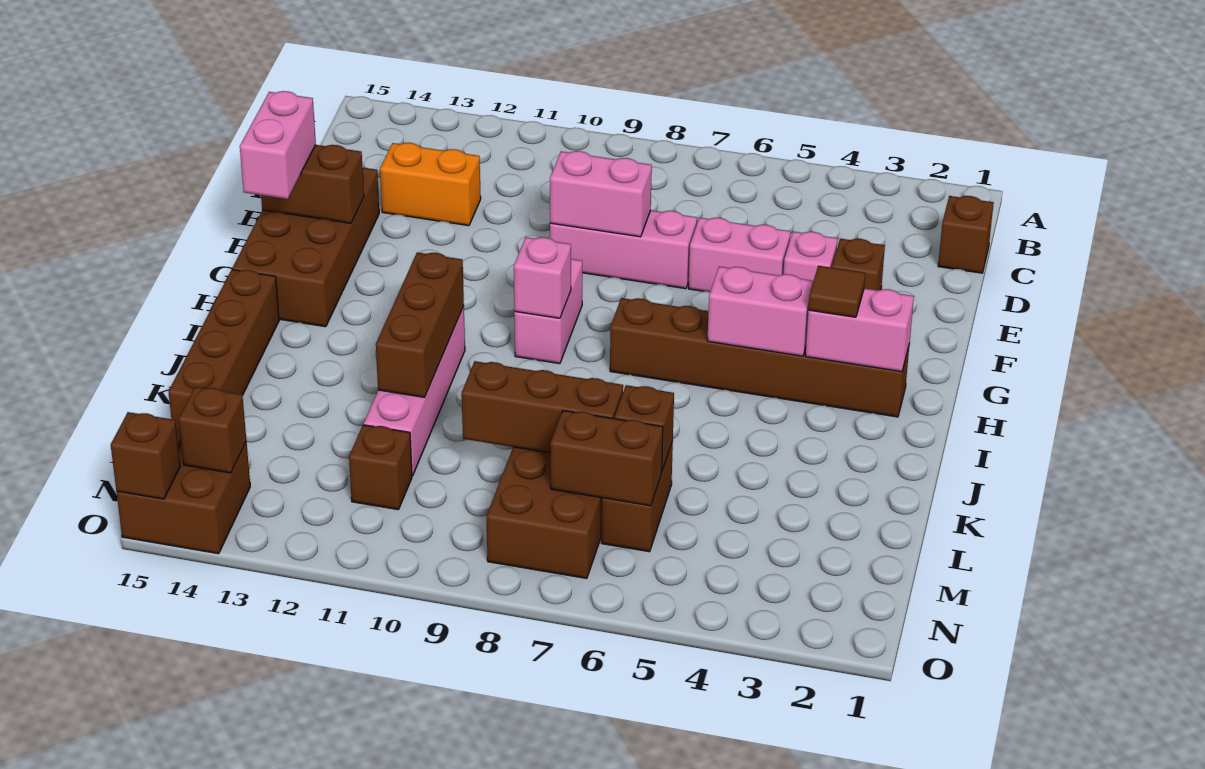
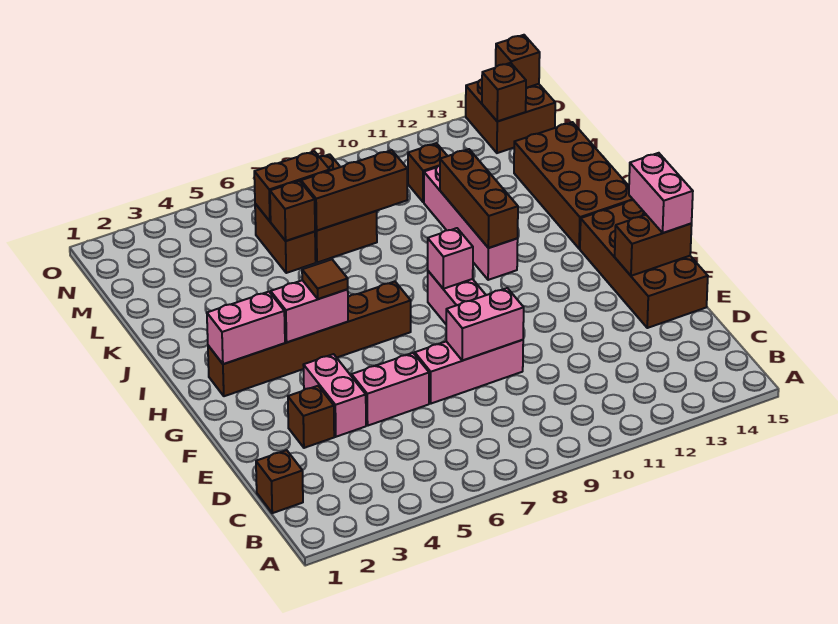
orange 1x2 brick [380,143,481,226] -> none
pink 1x1 brick [783,232,838,281] -> pink 1x2 brick [303,354,366,437]
brown 1x1 tile [808,266,865,317] -> brown 1x1 tile moved to [302,259,348,299]
brown 1x4 brick [168,270,279,430] -> brown 2x4 brick [514,122,633,249]

